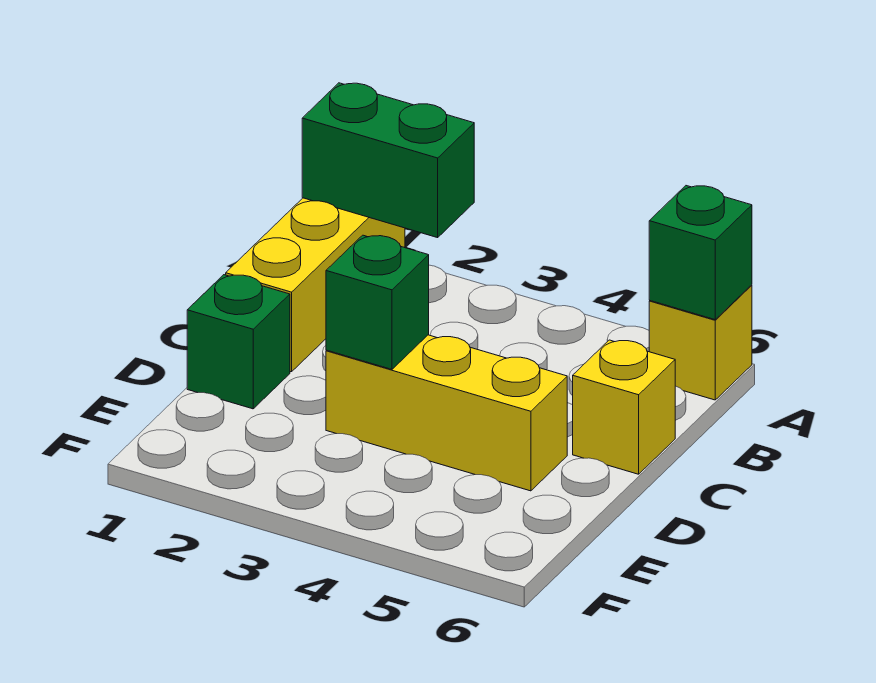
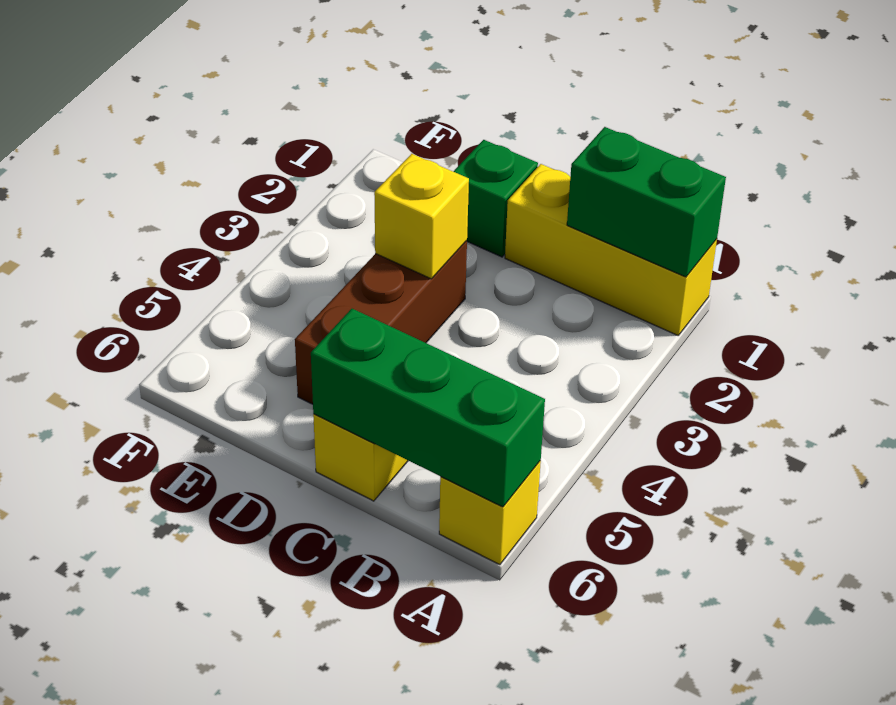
green 1x2 brick [302,83,474,238] -> green 1x2 brick turned to [567,127,726,277]
green 1x1 brick [649,186,752,320] -> green 1x3 brick [311,309,545,507]
yellow 1x3 brick [326,335,567,491] -> brown 1x3 brick [295,241,467,404]
green 1x1 brick [326,235,429,369] -> yellow 1x1 brick [374,154,469,279]

